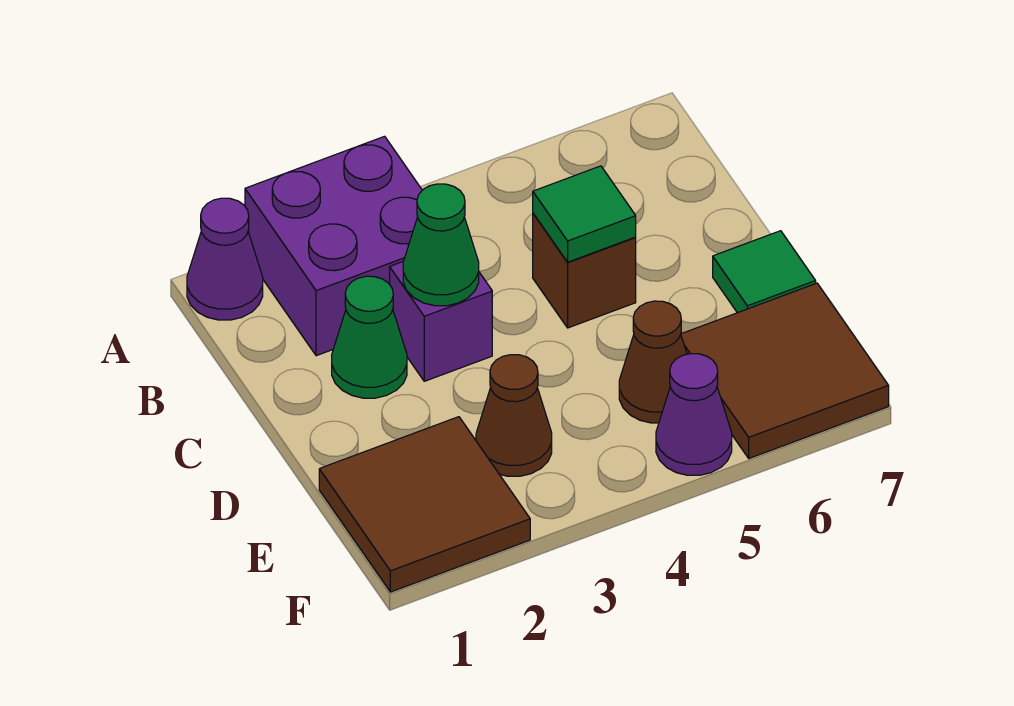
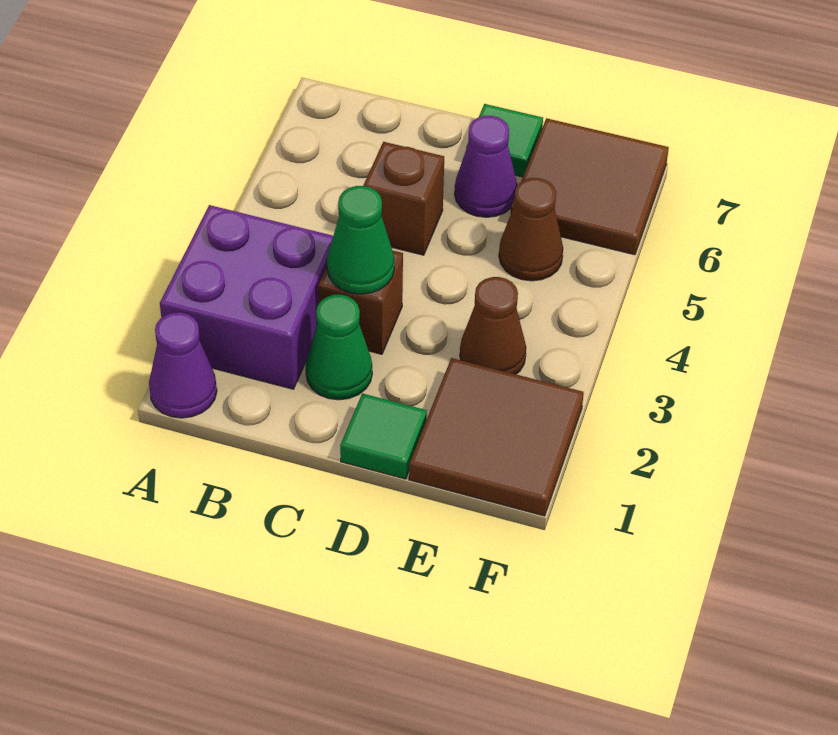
purple 1x1 brick [390,262,492,381] -> brown 1x1 brick [318,251,403,354]
green 1x1 tile [533,166,636,262] -> green 1x1 tile moved to [340,393,427,479]
purple 1x1 cone [656,354,732,475] -> purple 1x1 cone moved to [455,116,517,217]

